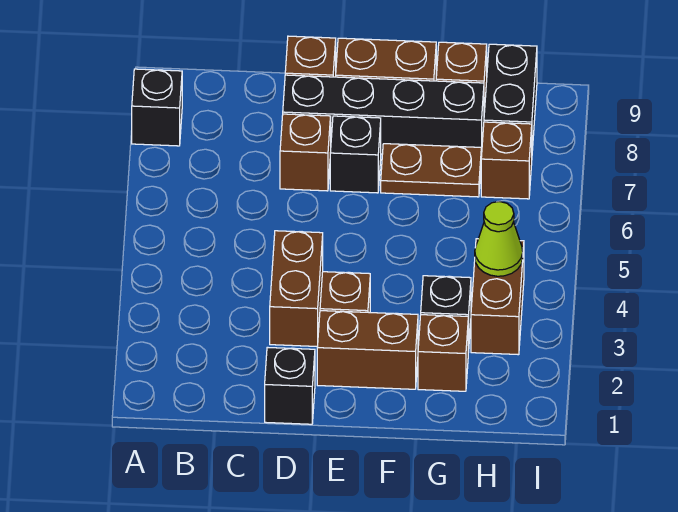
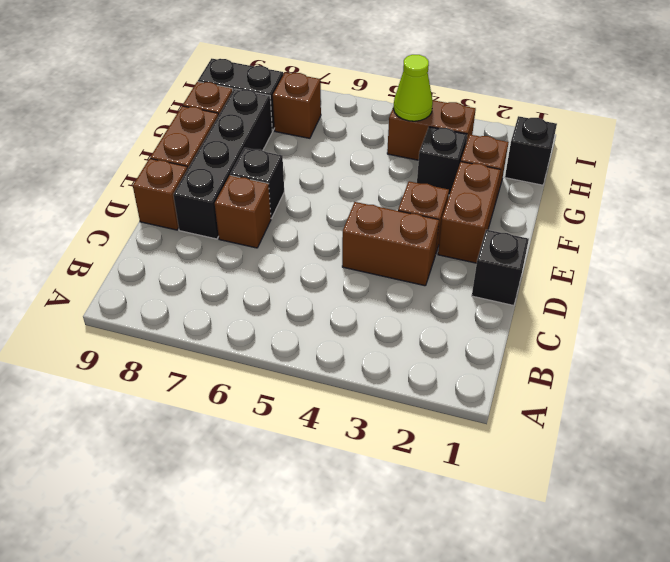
black 1x1 brick [132,69,182,146] -> black 1x1 brick moved to [505,116,557,185]
brown 1x2 plate [381,144,481,197] -> none

